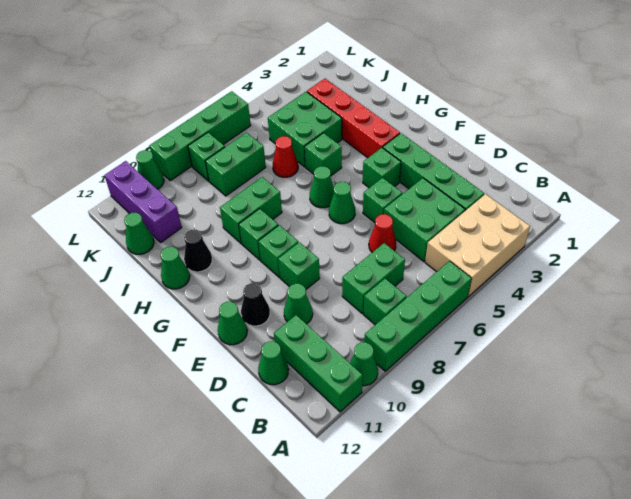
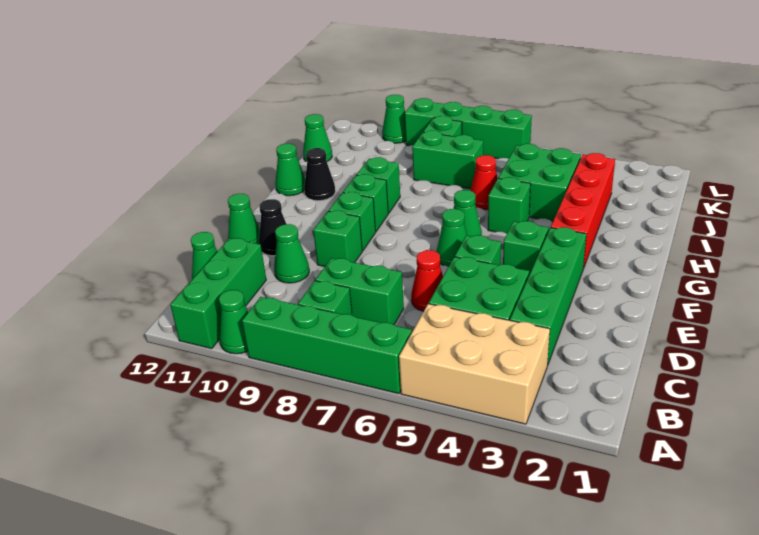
green 1x2 brick [220,177,282,243] -> green 1x1 brick [357,157,400,213]
purple 1x3 brick [104,161,182,242] -> none

